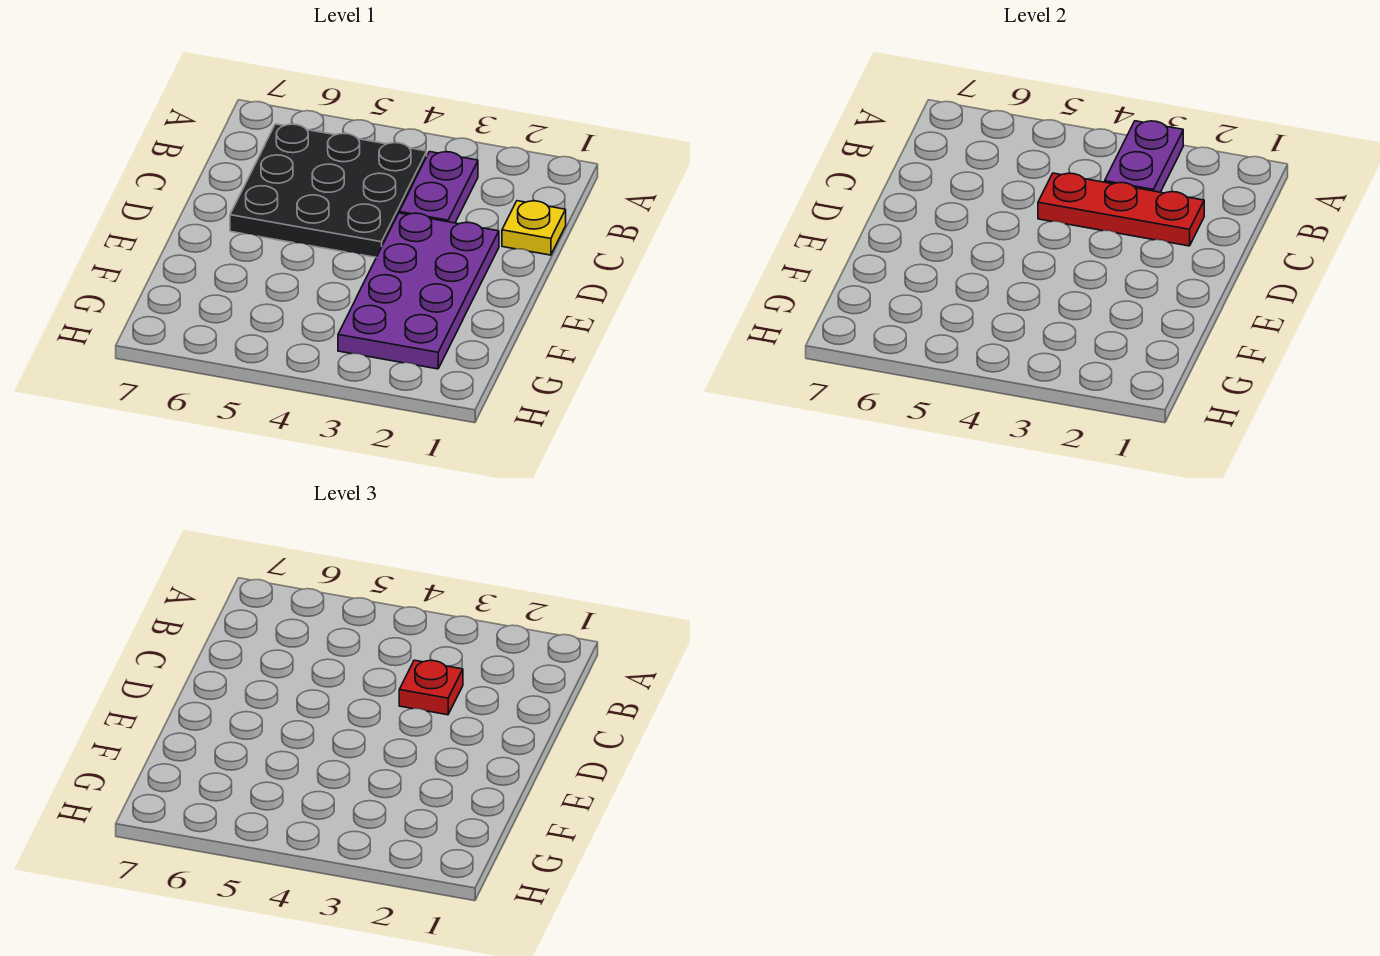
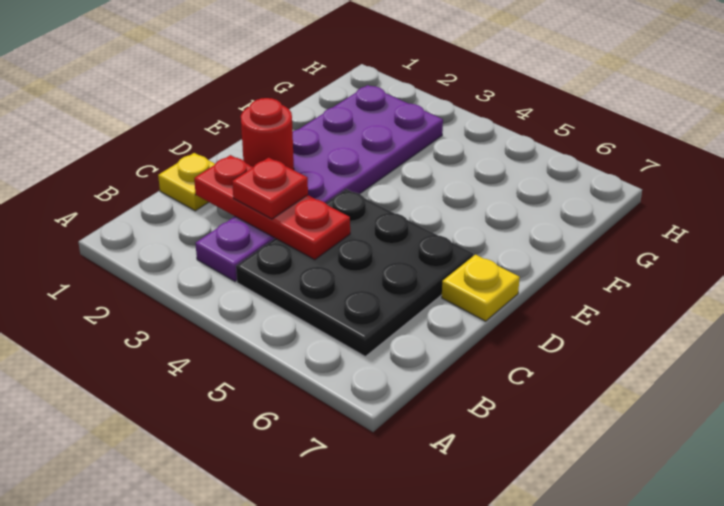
purple 1x2 plate [1105,121,1183,192] -> none
none -> red 1x1 round brick [241,98,294,170]
none -> yellow 1x1 plate [442,255,520,321]

